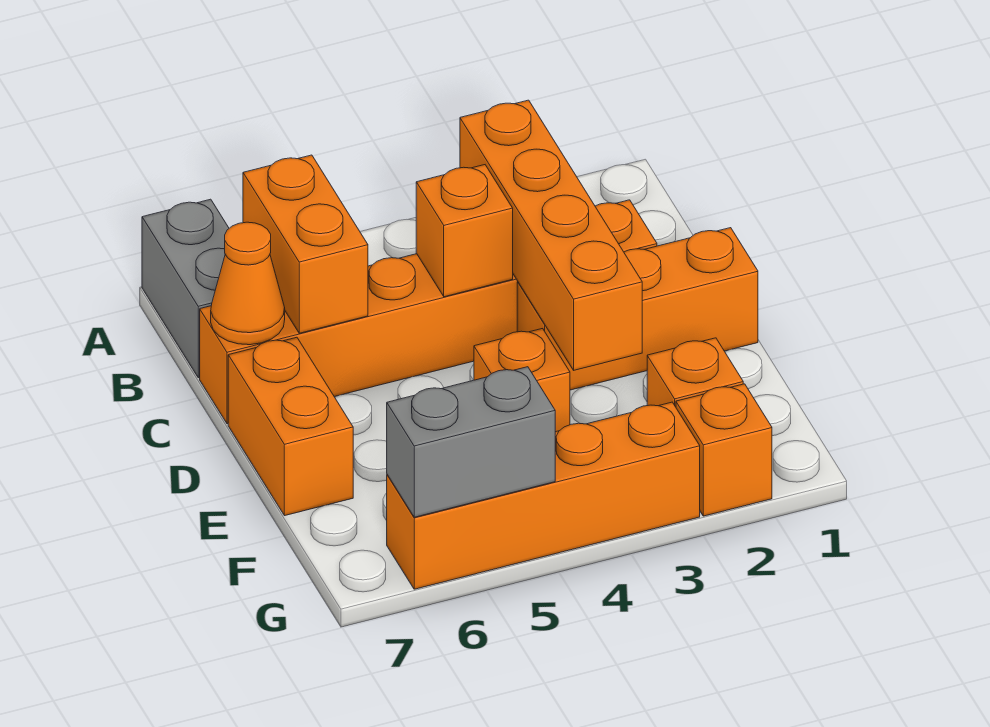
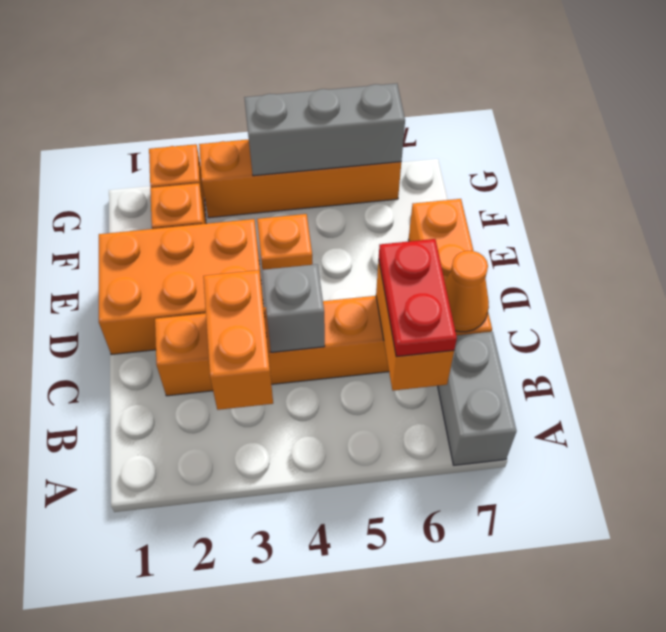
orange 1x4 brick [460,100,642,370] -> orange 1x2 brick [203,270,273,410]
none -> red 1x2 plate [379,239,457,357]
orange 1x1 brick [416,165,513,297] -> grey 1x1 brick [262,264,325,352]
orange 1x3 brick [517,228,758,390] -> orange 2x3 brick [99,219,264,355]
grey 1x2 brick [387,367,555,517] -> grey 1x3 brick [244,83,405,176]

